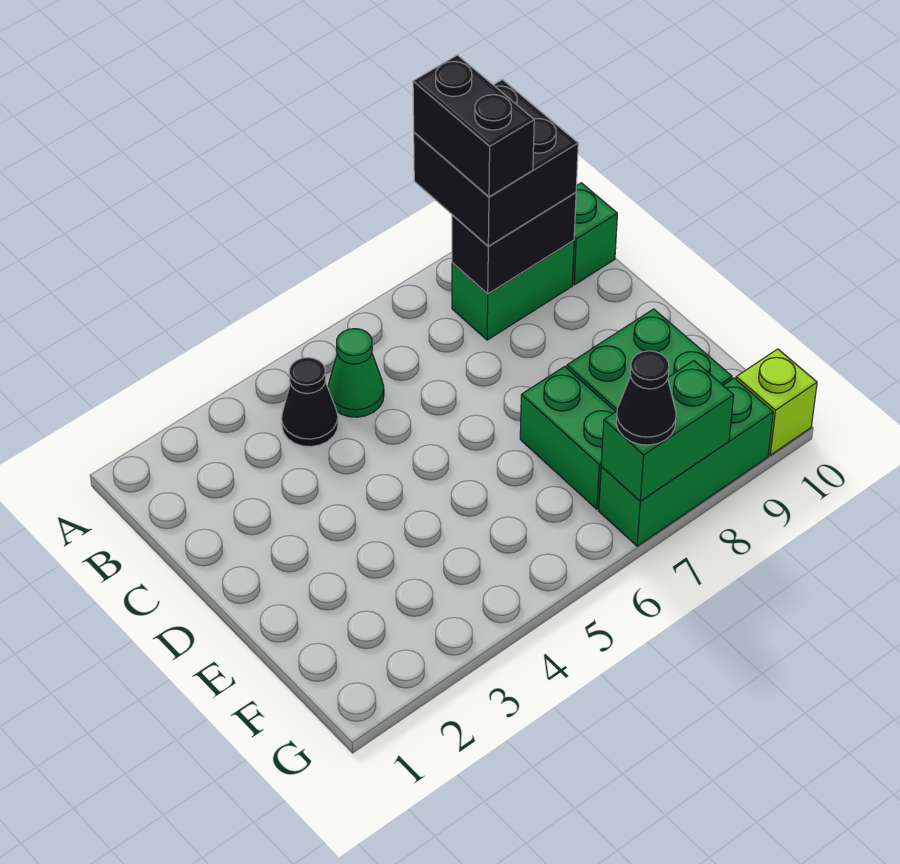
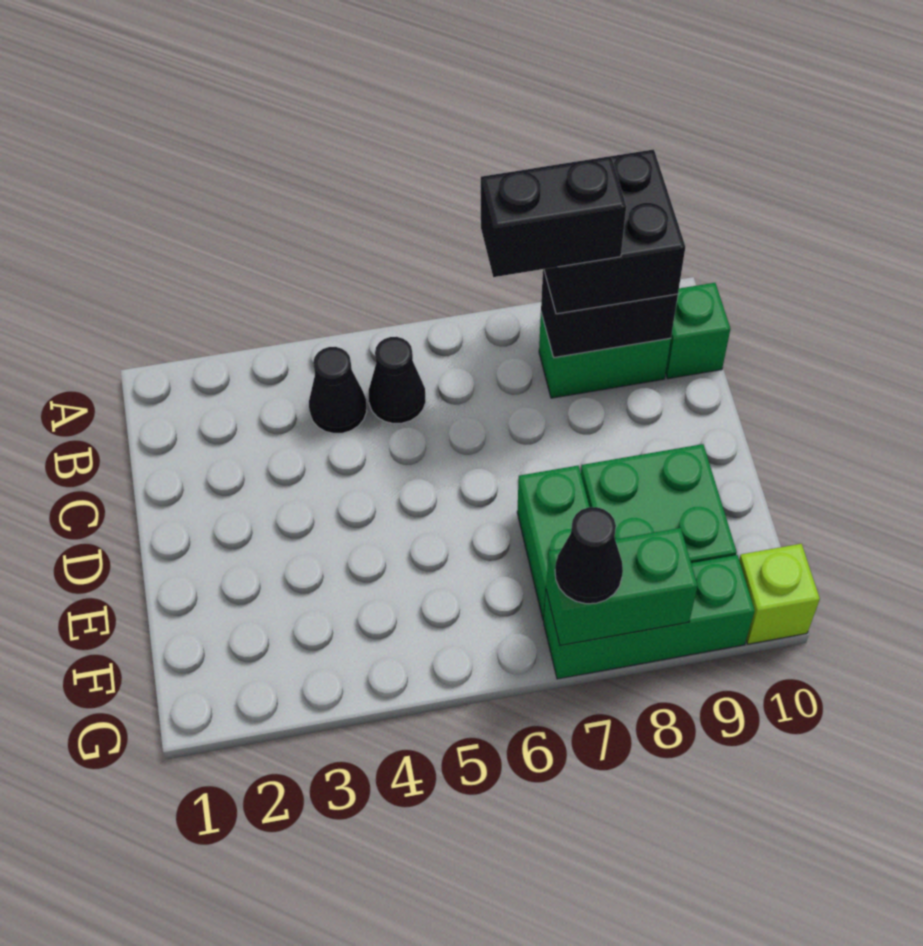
black 1x2 brick [413,55,534,197] -> black 1x2 brick turned to [481,156,626,277]
green 1x1 cone [328,329,384,417] -> black 1x1 cone [369,337,426,423]

